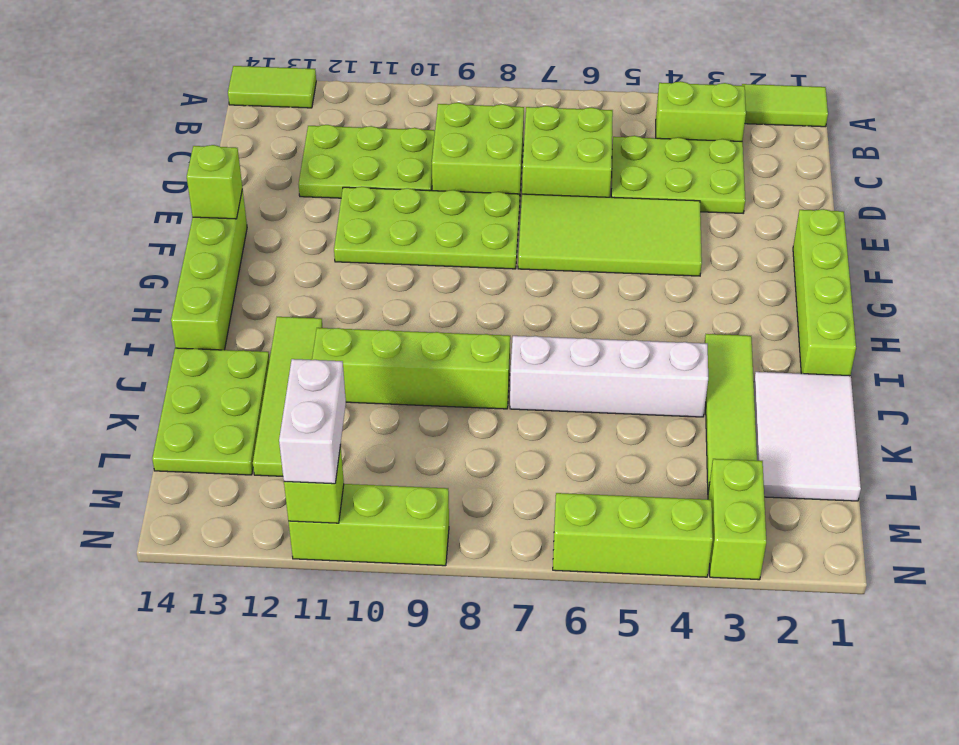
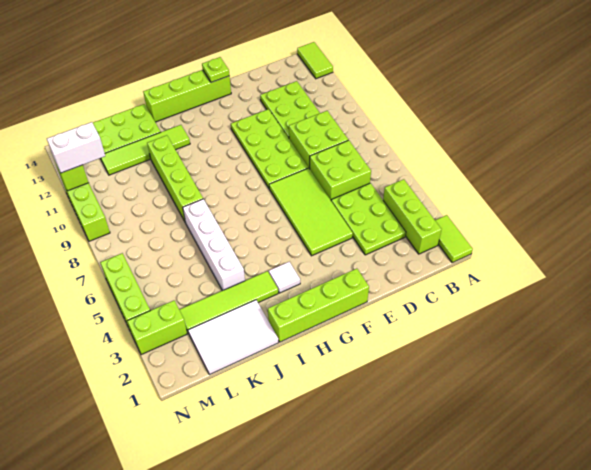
lime 1x2 brick [656,81,746,141] -> lime 1x3 brick [383,179,442,254]
lime 1x1 brick [187,145,242,219] -> lime 1x1 plate [202,57,229,82]
none -> white 1x1 tile [269,262,300,293]

